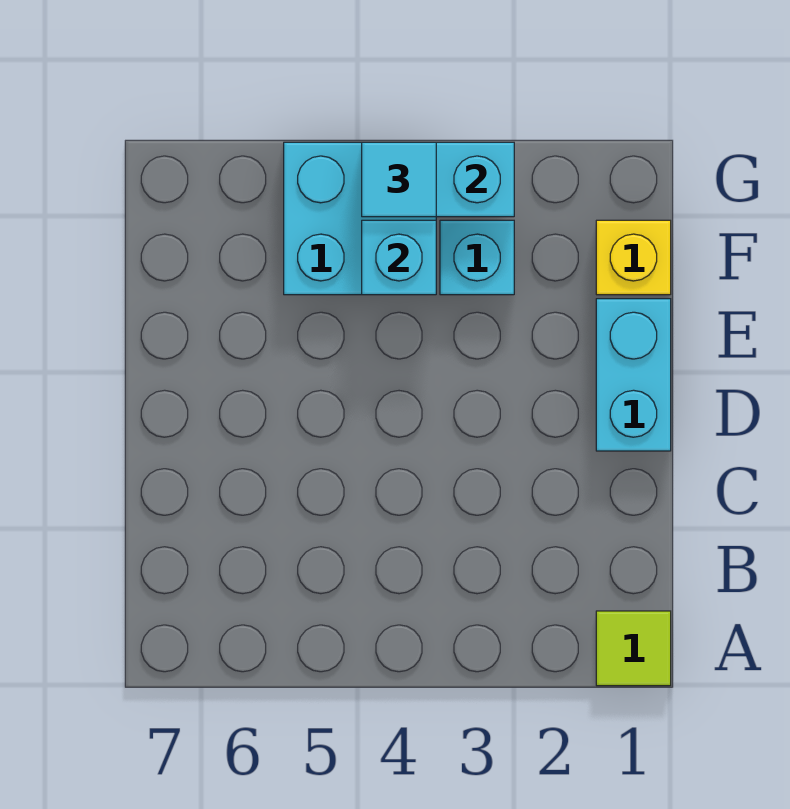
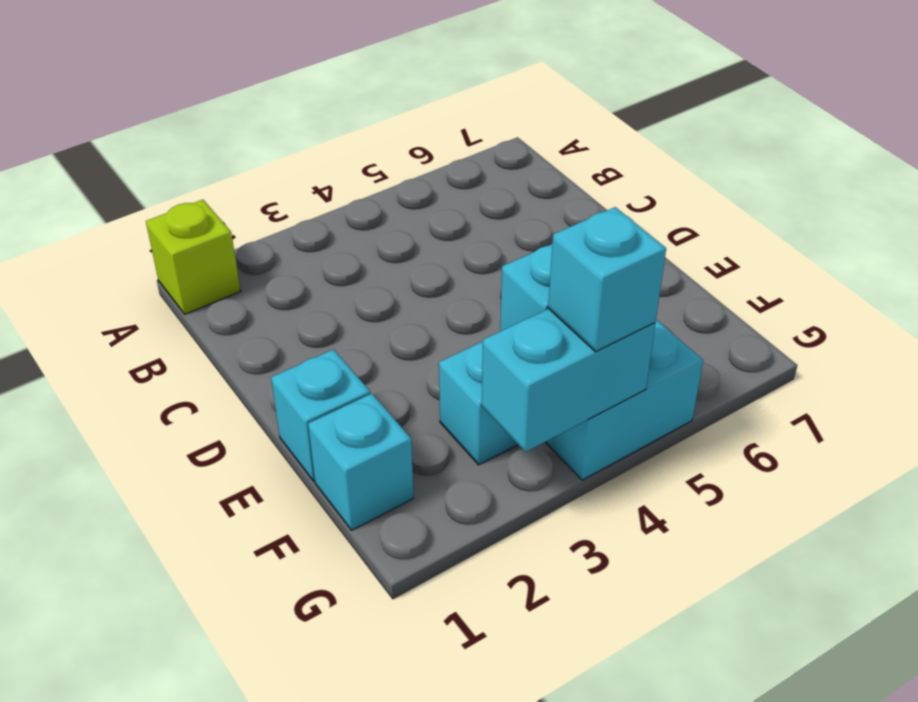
lime 1x1 tile [596,611,671,686] -> lime 1x1 brick [146,200,240,314]
cyan 1x2 brick [596,299,671,451] -> cyan 1x1 brick [271,350,370,481]
yellow 1x1 brick [596,220,671,295] -> cyan 1x1 brick [308,394,413,530]
cyan 1x1 tile [362,142,436,217] -> cyan 1x1 brick [548,207,666,352]

